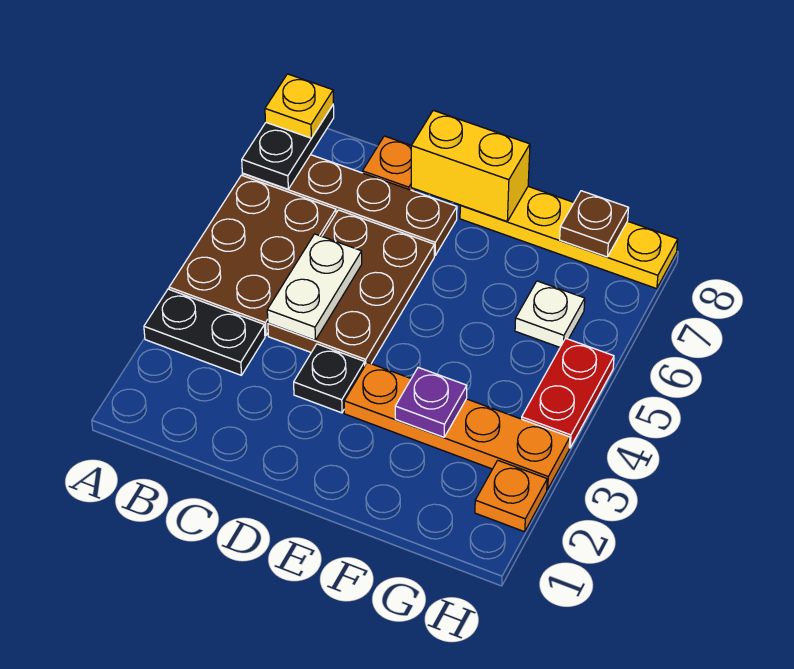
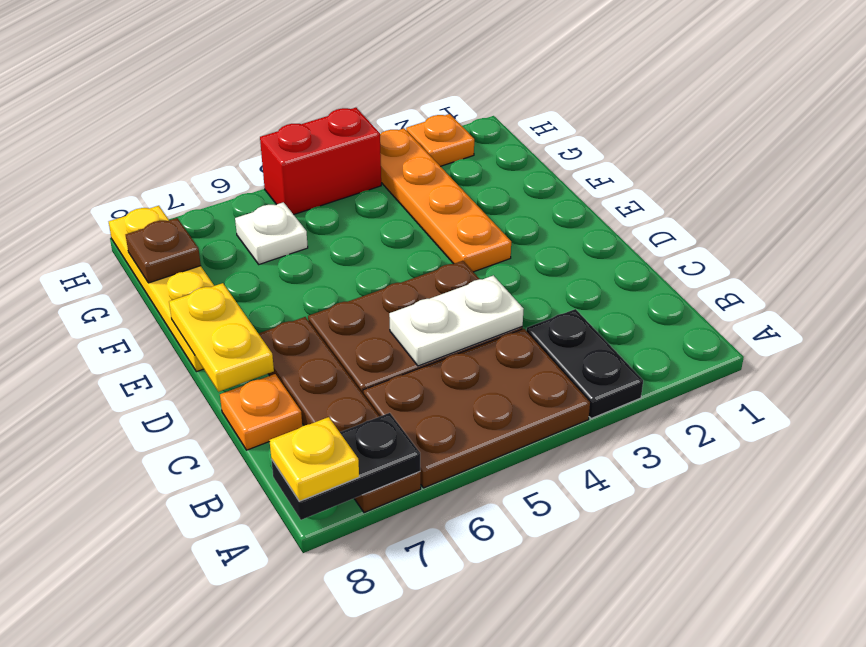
black 1x1 plate [294,344,365,413] -> none
yellow 1x2 brick [411,110,530,221] -> yellow 1x2 plate [169,283,274,392]
purple 1x1 plate [395,368,467,437] -> none
red 1x2 plate [522,338,614,448] -> red 1x2 brick [260,108,381,215]

